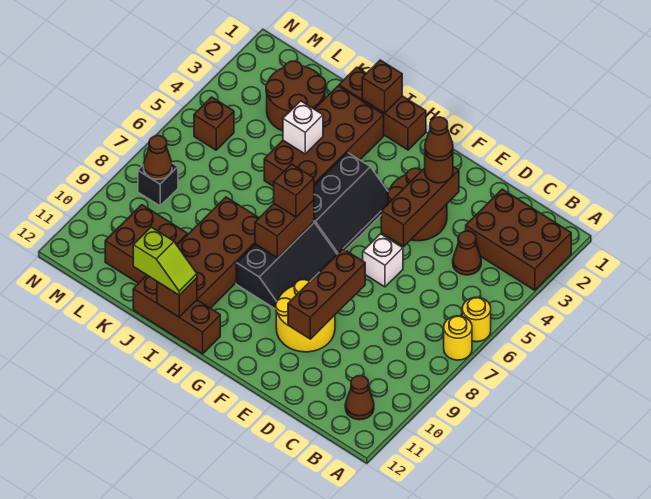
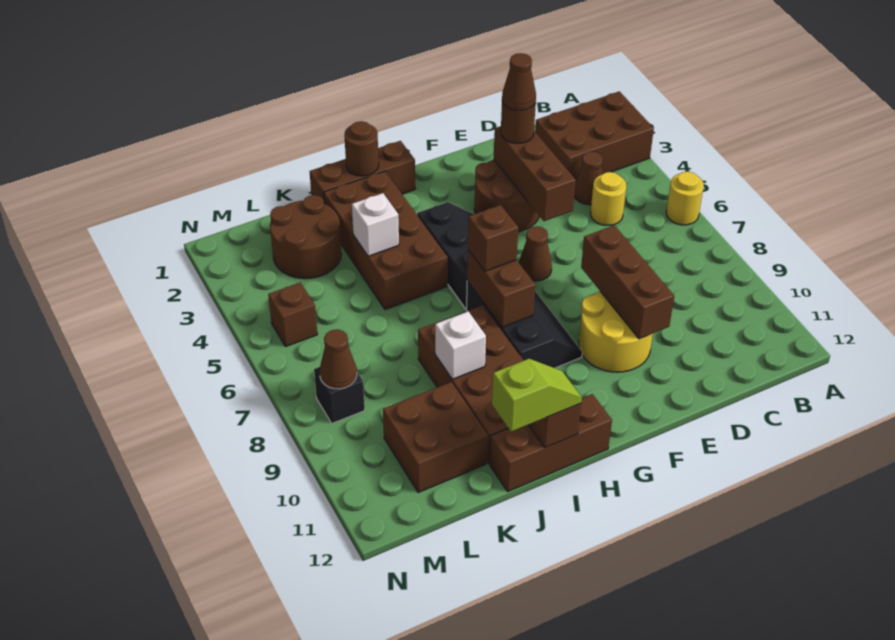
yellow 1x1 round brick [444,316,472,360] -> yellow 1x1 round brick moved to [590,172,626,225]
brown 1x1 cone [345,376,374,420] -> brown 1x1 cone moved to [518,226,552,281]
white 1x1 brick [363,234,403,287] -> white 1x1 brick moved to [435,311,486,379]
brown 1x1 brick [362,60,402,113] -> brown 1x1 round brick [344,121,379,176]

